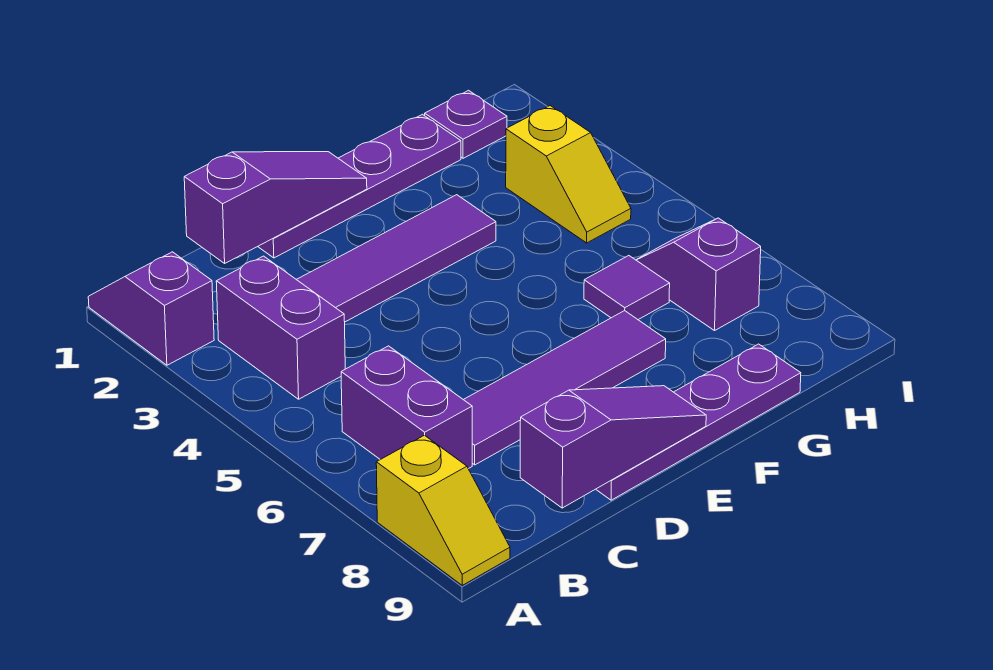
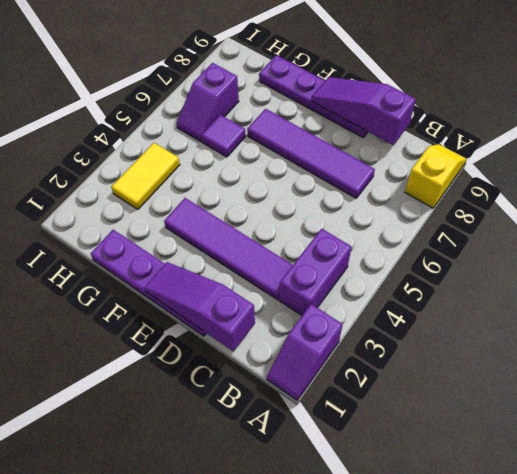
purple 1x2 brick [341,346,472,469] -> none
purple 1x1 plate [425,90,507,158] -> none
yellow 1x2 slope [506,106,631,243] -> yellow 1x2 tile [111,143,180,209]

